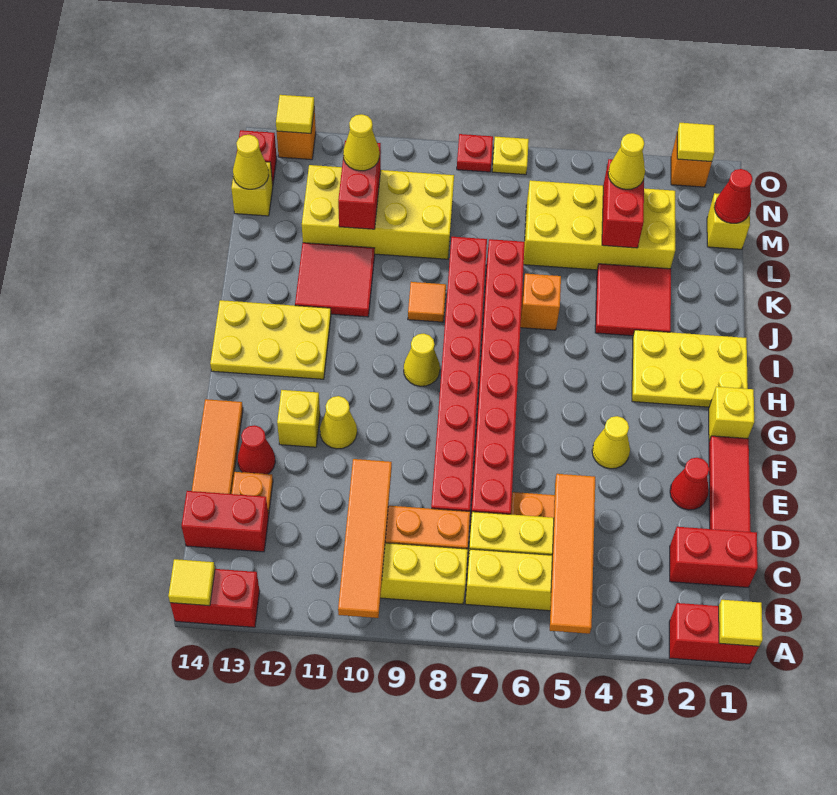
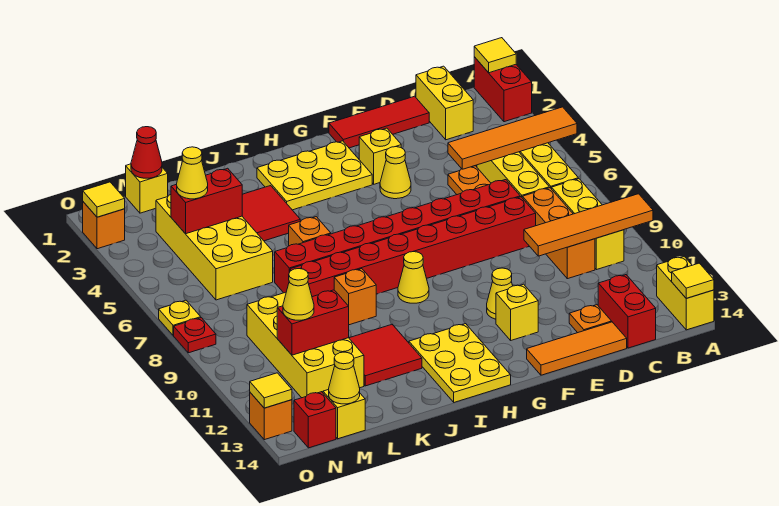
red 1x2 brick [170,569,260,627] -> yellow 1x2 brick [657,257,714,330]
red 1x2 brick [670,527,758,587] -> yellow 1x2 brick [416,66,473,140]
red 1x1 cone [670,458,709,510] -> none
red 1x1 cone [238,425,275,474] -> none
yellow 1x1 brick [709,387,754,441] -> yellow 1x1 brick moved to [359,128,401,184]
yellow 2x3 plate [632,330,748,407] -> yellow 2x3 plate turned to [257,141,372,210]
orange 1x1 tile [408,282,446,322] -> orange 1x1 brick [334,269,376,325]

